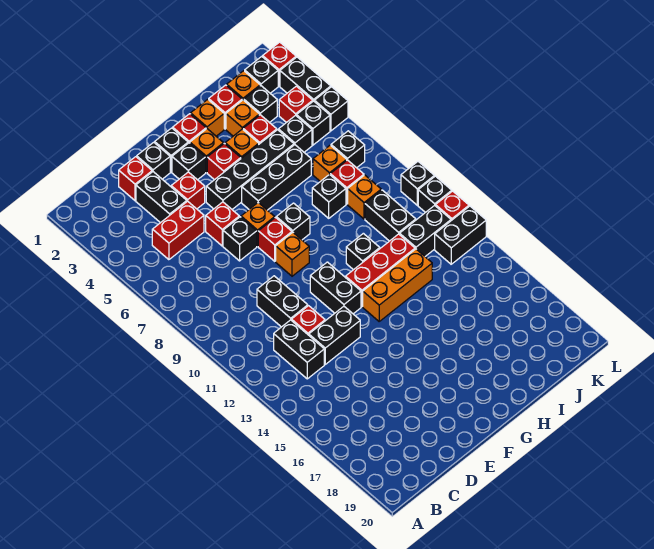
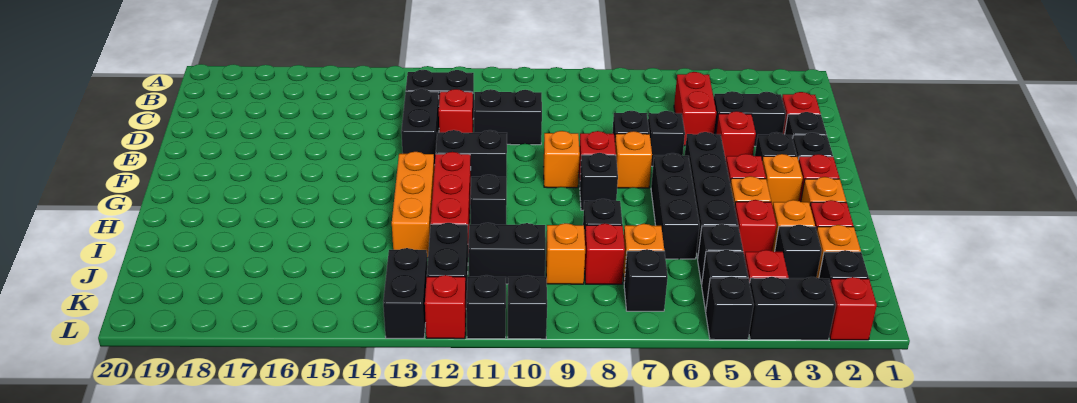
red 1x1 brick [206,202,239,246] -> black 1x1 brick [648,111,685,166]

